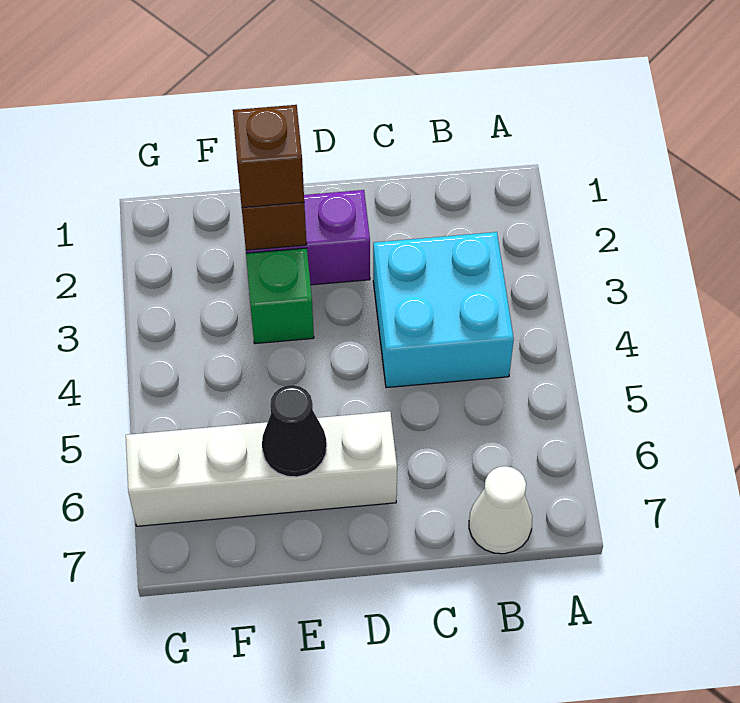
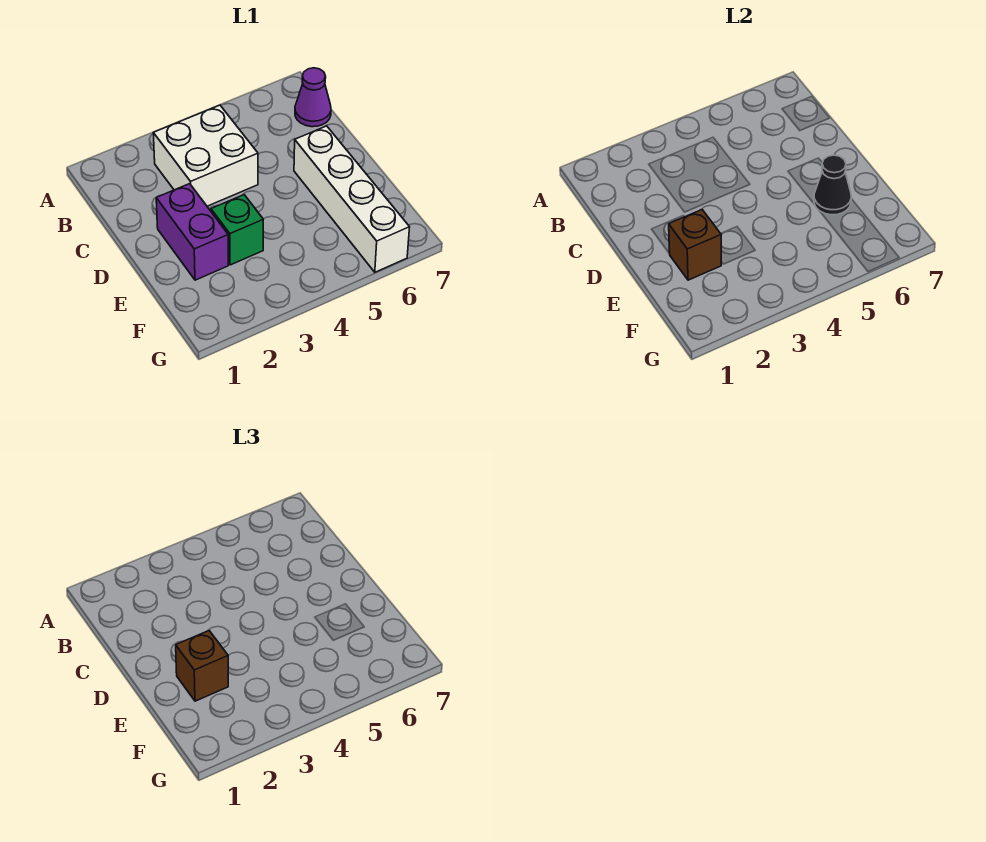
cyan 2x2 brick [373,232,514,388] -> white 2x2 brick [153,105,258,206]
white 1x1 cone [469,466,532,554] -> purple 1x1 cone [295,68,331,127]

